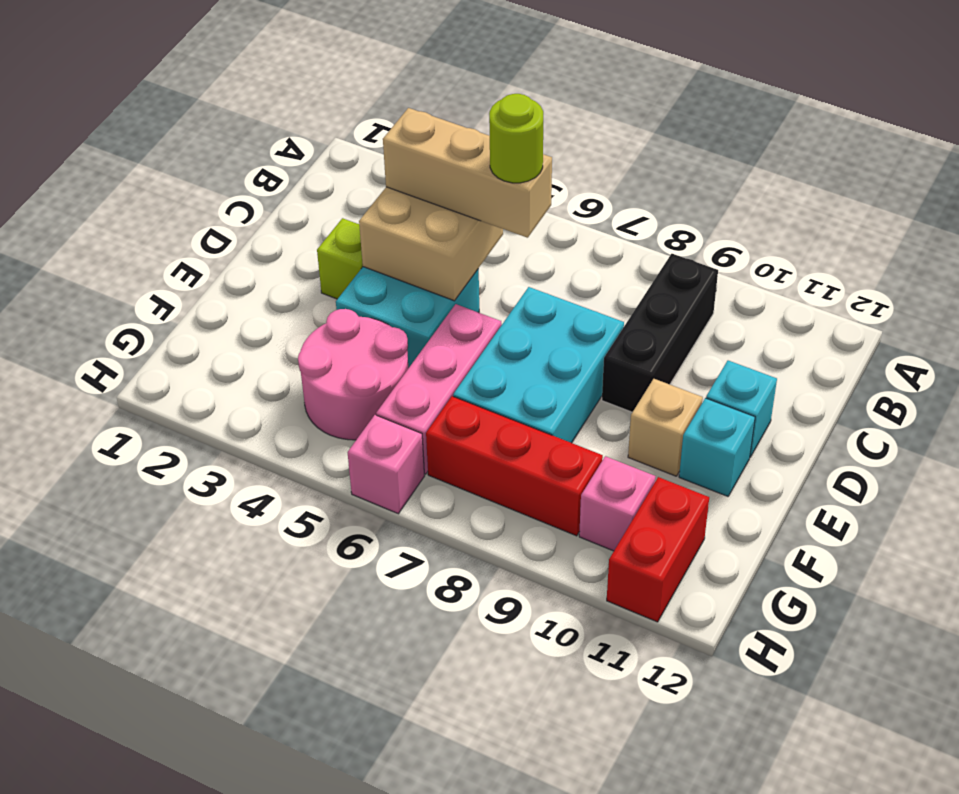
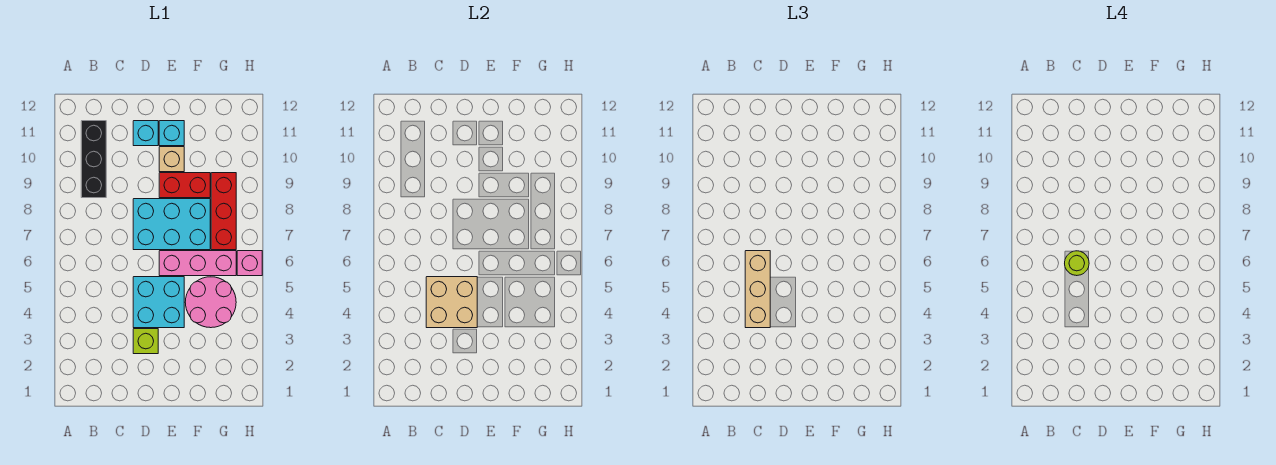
black 1x3 brick [602,254,718,412] -> black 1x3 brick turned to [81,121,106,198]
pink 1x1 brick [579,456,656,551] -> none
red 1x2 brick [607,477,709,622] -> red 1x2 brick moved to [159,173,210,198]

